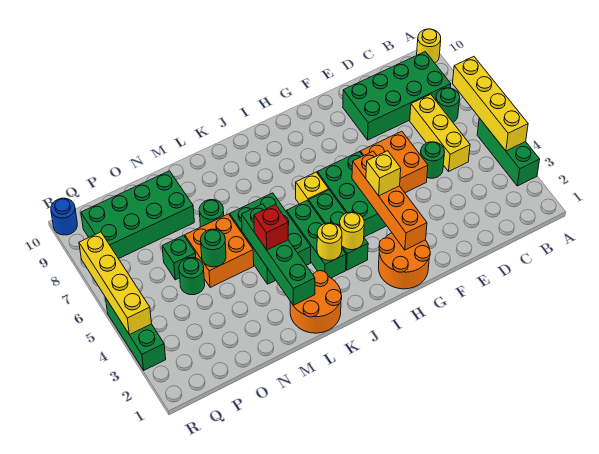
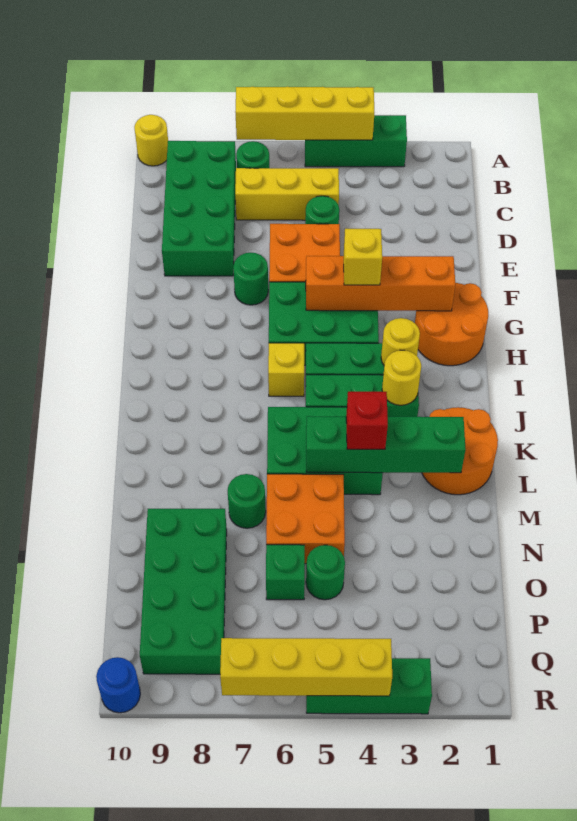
green 1x1 round brick [201,229,226,267] -> green 1x1 round brick moved to [233,253,268,305]

